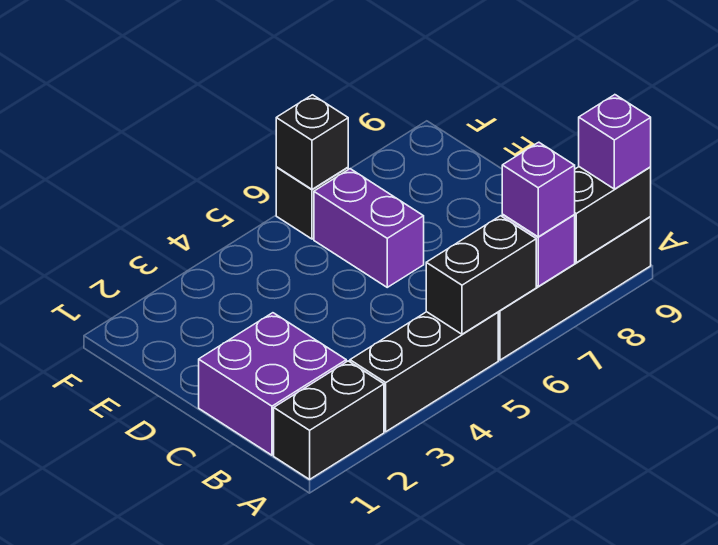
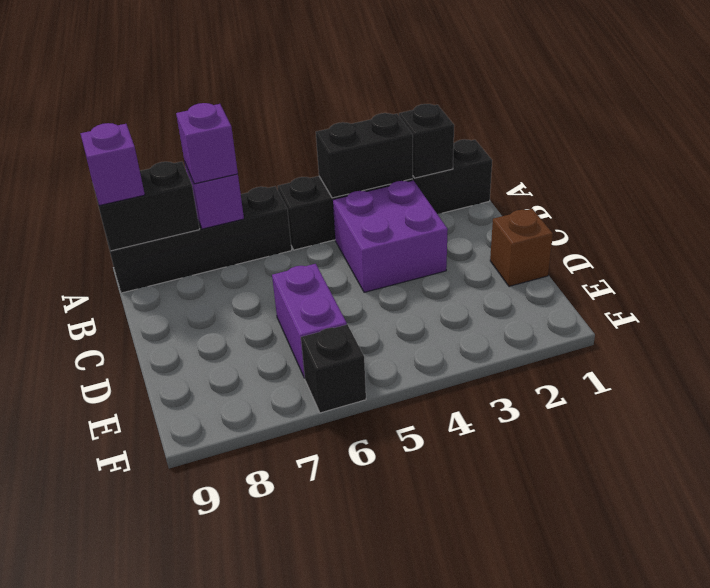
black 1x2 brick [426,216,536,334] -> black 1x2 brick moved to [316,113,413,198]
purple 2x2 brick [199,313,346,455] -> purple 2x2 brick moved to [333,180,448,292]
none -> brown 1x1 brick [490,209,553,286]
black 1x1 brick [276,95,348,189] -> black 1x1 brick moved to [399,104,454,178]

